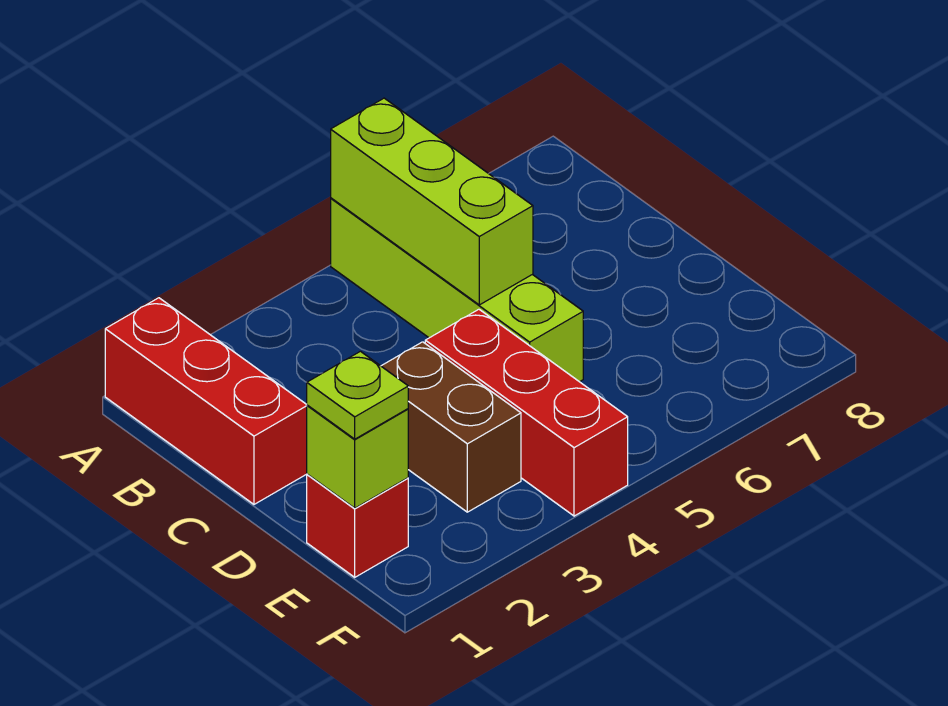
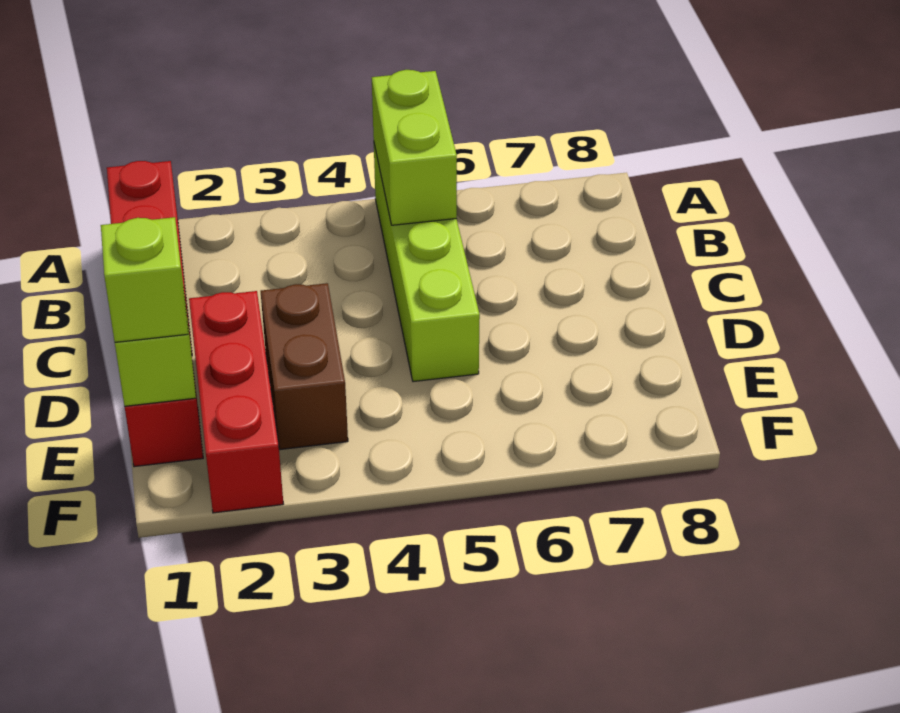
lime 1x3 brick [331,98,533,305] -> lime 1x2 brick [372,70,457,225]
red 1x3 brick [425,309,628,516] -> red 1x3 brick moved to [189,291,283,513]
lime 1x1 plate [307,351,408,439] -> lime 1x1 brick [101,217,188,342]

